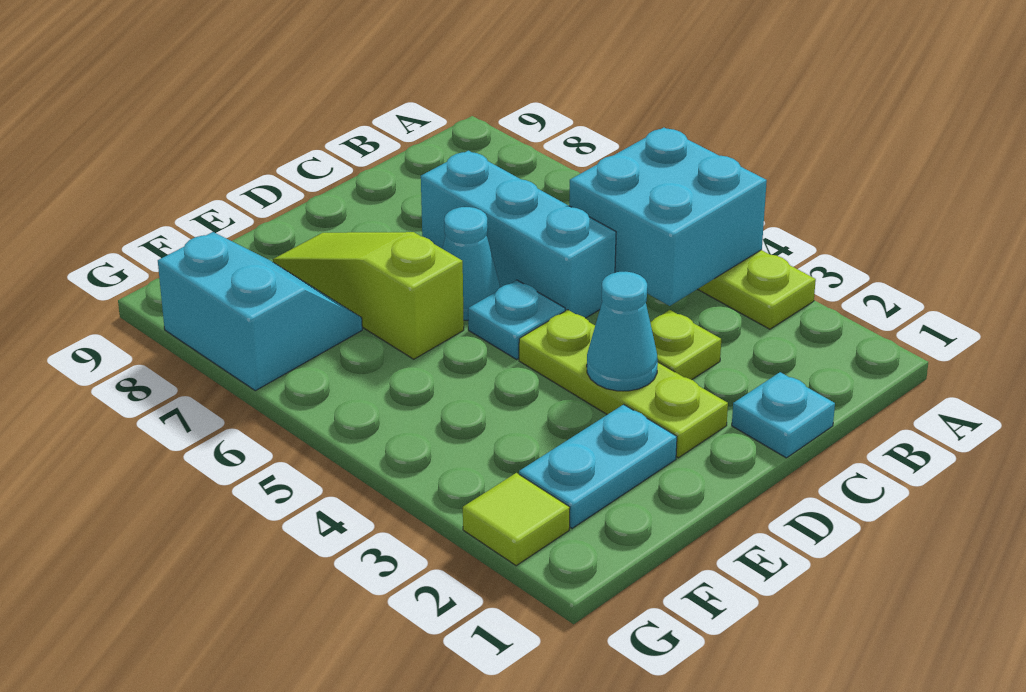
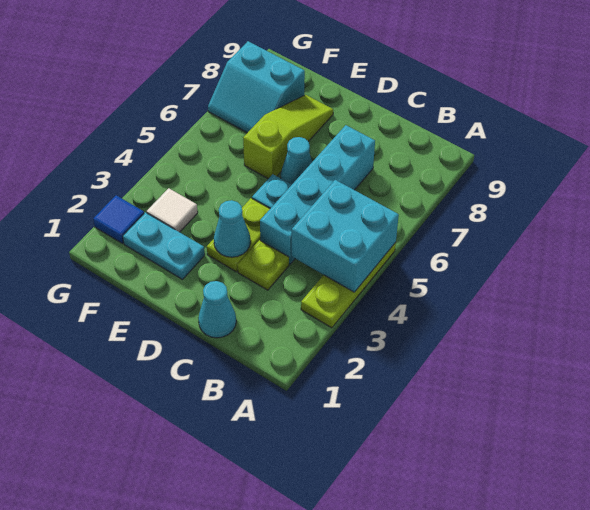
cyan 1x1 plate [732,372,835,458] -> cyan 1x1 cone [198,281,236,338]
cyan 1x3 brick [421,150,616,318] -> cyan 1x4 brick [260,125,375,264]
lime 1x3 plate [519,310,728,458] -> lime 1x2 plate [207,198,270,272]
none -> white 1x1 tile [147,188,198,232]
cyan 2x2 slope [158,232,362,391] -> cyan 2x2 slope turned to [208,41,305,133]
lime 1x1 tile [463,473,570,566] -> blue 1x1 tile [93,195,144,244]

